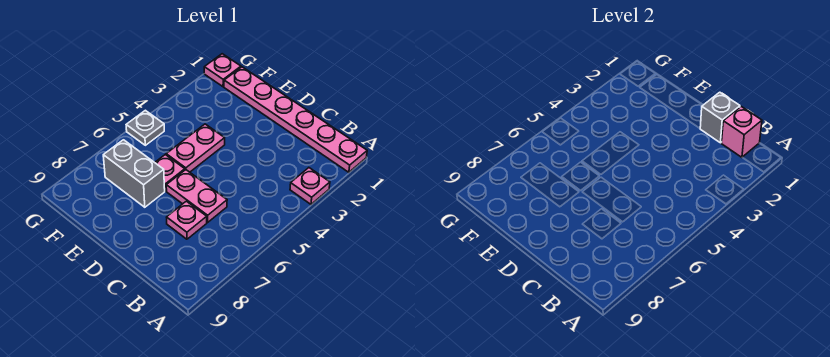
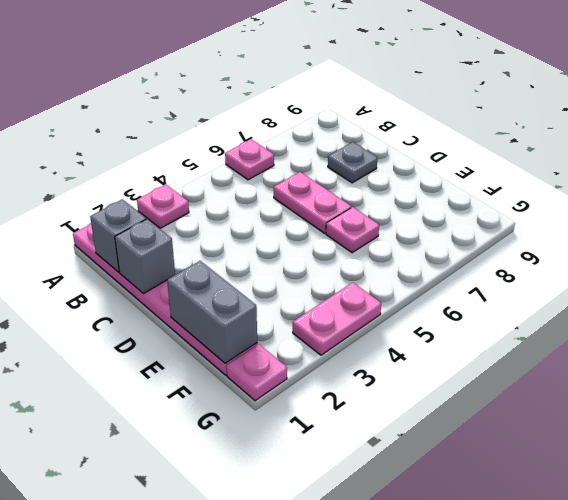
pink 1x1 brick [721,107,762,157] -> grey 1x1 brick [90,199,146,272]
pink 1x1 plate [167,201,207,239] -> pink 1x1 plate moved to [225,139,274,180]
pink 1x2 plate [166,124,225,172] -> pink 1x2 plate moved to [293,282,381,355]
grey 1x2 brick [103,140,165,207] -> grey 1x2 brick moved to [167,261,257,363]
grey 1x1 plate [126,110,164,145] -> grey 1x1 plate moved to [328,142,377,183]

